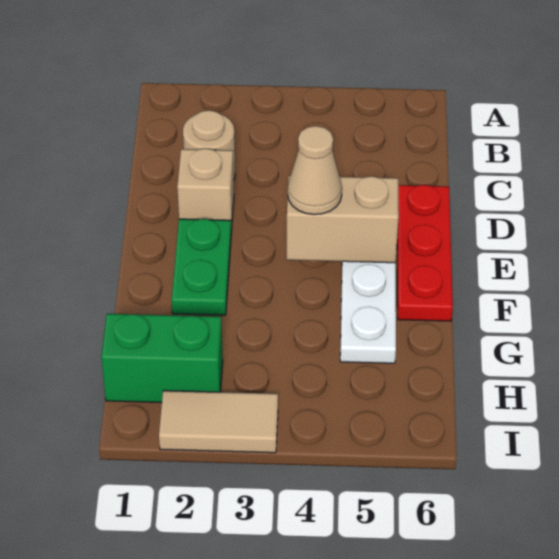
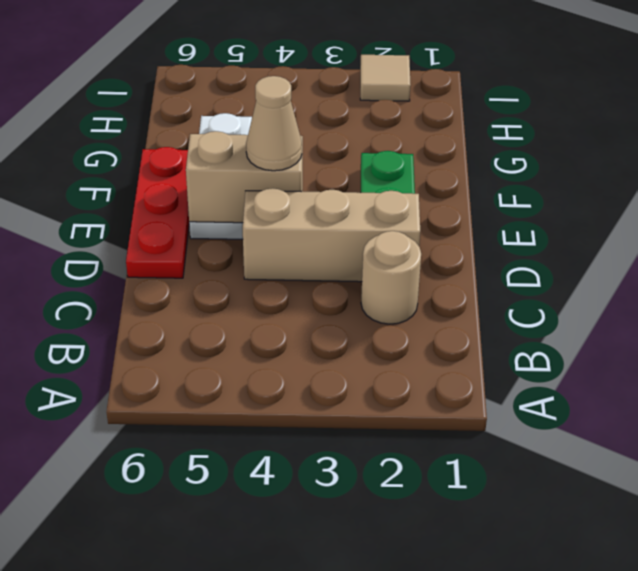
tan 1x1 brick [177,148,234,232] -> tan 1x3 brick [243,188,420,282]
green 1x2 brick [101,314,223,402] -> none
tan 1x2 tile [159,391,278,453] -> tan 1x1 tile [360,55,411,101]

